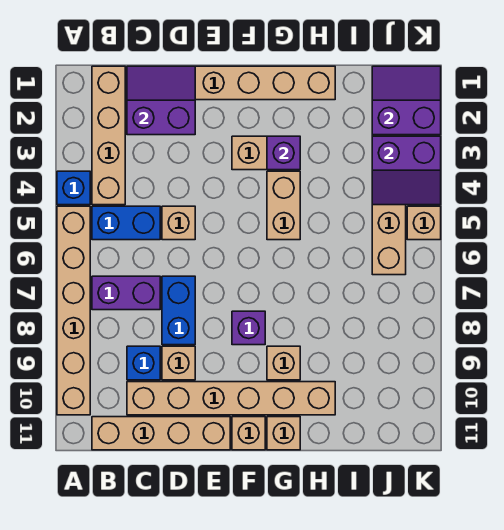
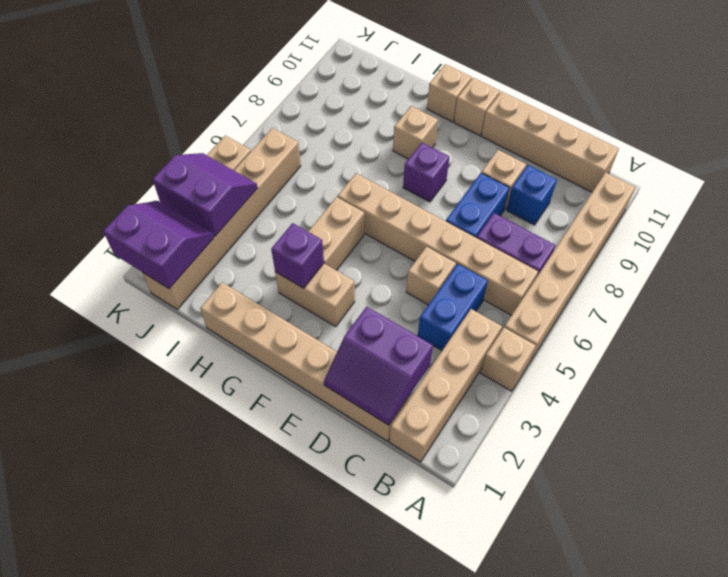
blue 1x1 brick [57,171,90,205] -> tan 1x1 brick [481,328,536,391]
blue 1x2 brick [92,206,160,240] -> blue 1x2 brick turned to [418,264,488,350]
tan 1x6 brick [127,382,335,415] -> tan 1x6 brick moved to [337,173,538,315]
purple 2x2 slope [372,66,441,135] -> purple 2x2 slope turned to [103,201,214,289]

